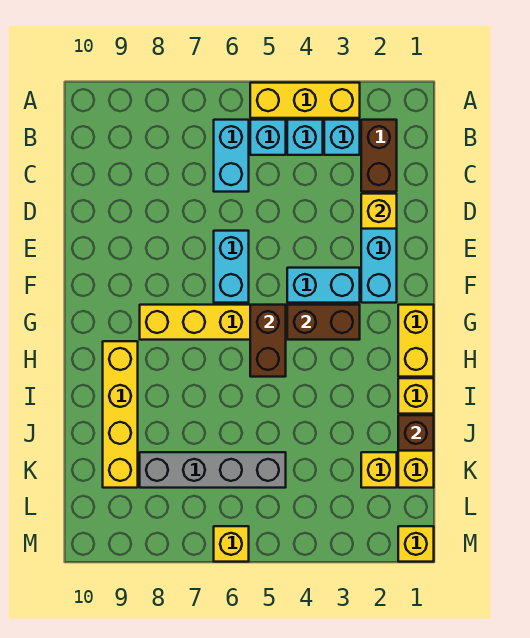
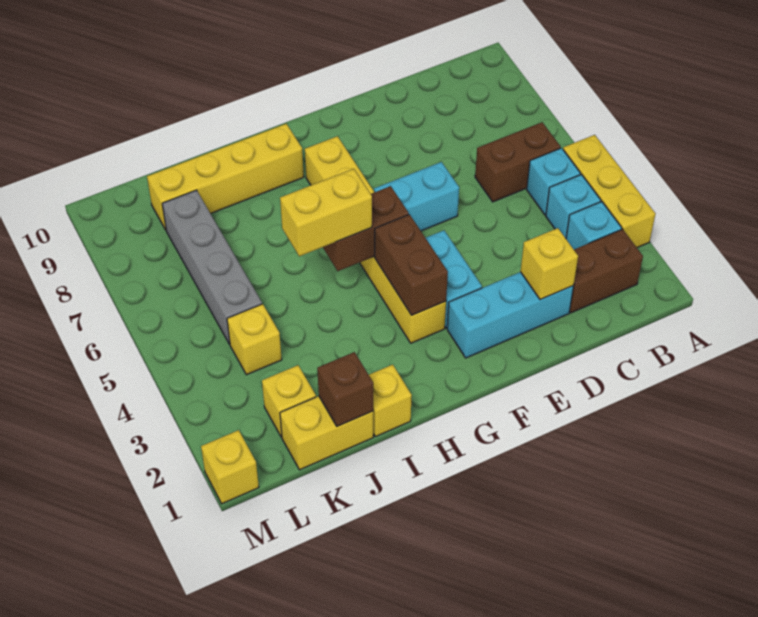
cyan 1x2 brick [214,120,249,192] -> brown 1x2 brick [475,122,561,202]
yellow 1x2 brick [398,305,434,377] -> yellow 1x2 brick moved to [280,169,372,256]
yellow 1x1 brick [214,526,249,562] -> yellow 1x1 brick moved to [227,304,282,375]

